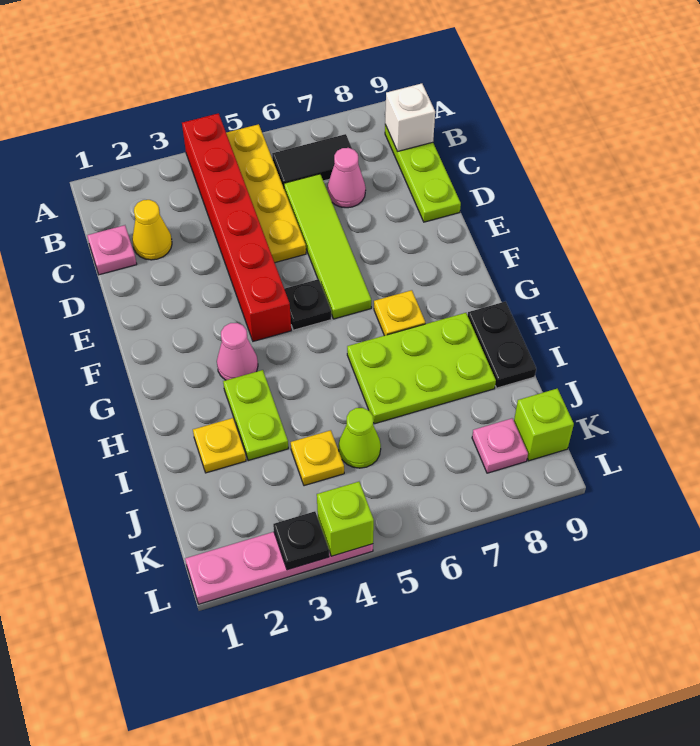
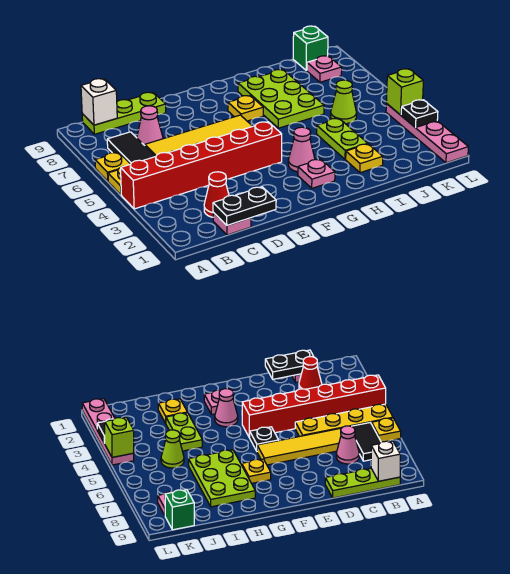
yellow 1x1 cone [132,200,172,260] -> red 1x1 cone [204,172,229,217]
lime 1x4 tile [284,174,371,319] -> yellow 1x4 tile [145,115,253,156]
none -> pink 1x1 plate [298,159,335,188]
lime 1x2 plate [223,370,288,461] -> lime 1x2 plate turned to [317,118,368,159]
black 1x2 plate [468,302,536,388] -> black 1x2 plate moved to [213,187,276,225]
yellow 1x1 plate [291,430,344,486] -> yellow 1x1 plate moved to [95,152,130,181]
lime 1x1 brick [514,389,574,461] -> green 1x1 brick [293,26,328,70]

